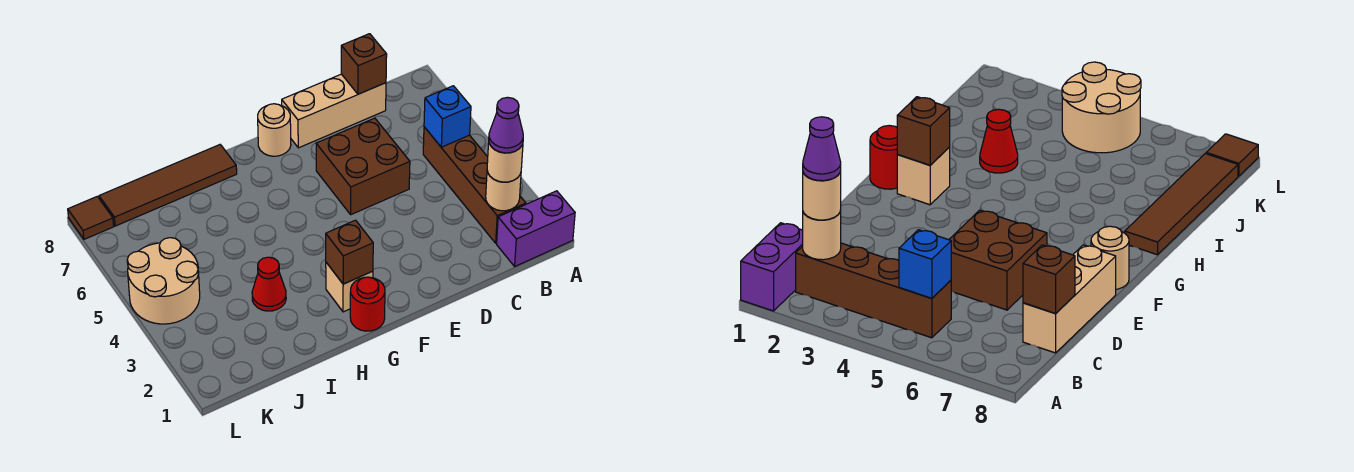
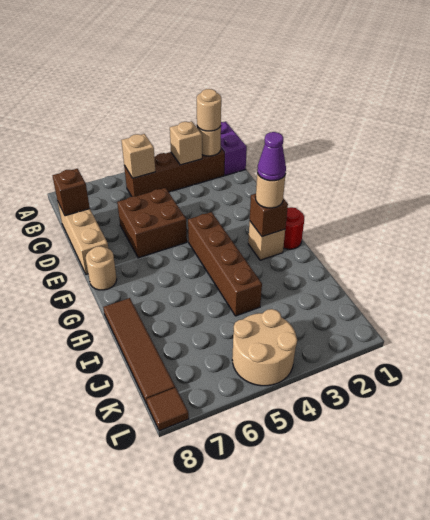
purple 1x1 cone [489,97,523,153] -> purple 1x1 cone moved to [257,132,286,181]
none -> tan 1x1 brick [170,121,202,165]
blue 1x1 brick [424,86,471,147] -> tan 1x1 brick [121,134,155,178]
none -> brown 1x4 brick [188,212,262,316]
none -> tan 1x1 round brick [256,173,285,208]
red 1x1 cone [252,257,286,311] -> none

